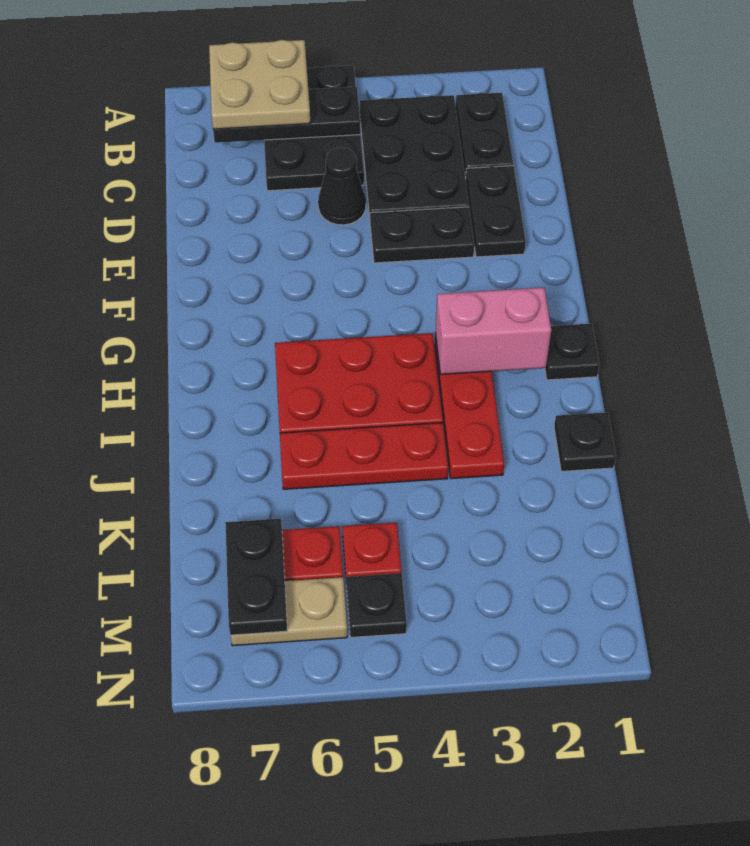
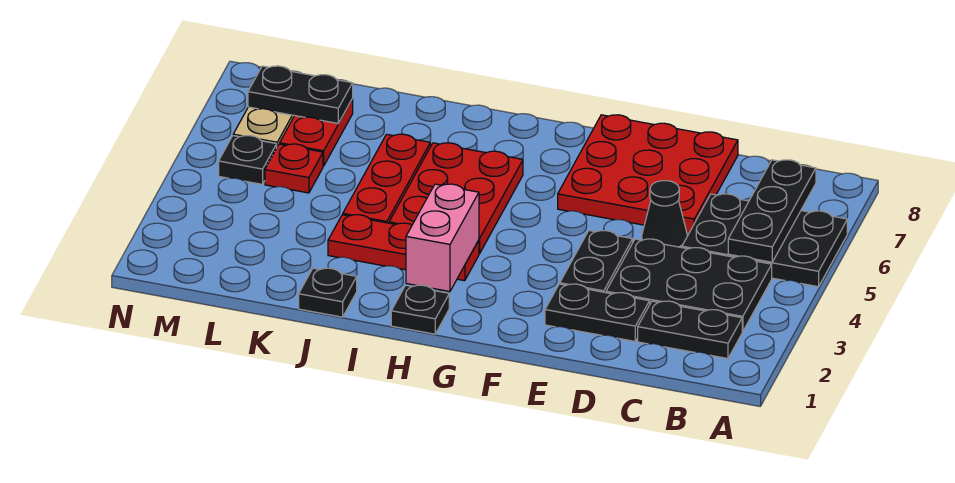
tan 2x2 plate [209,40,310,129] -> none
none -> red 3x3 plate [558,115,738,233]

